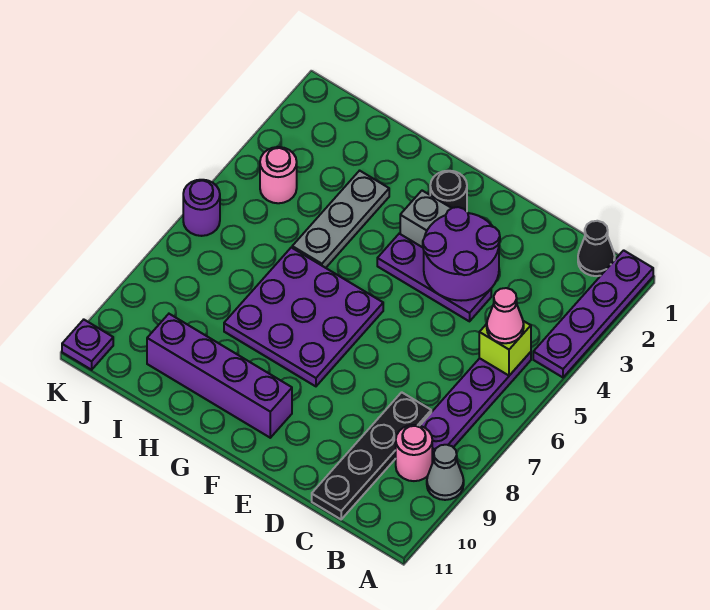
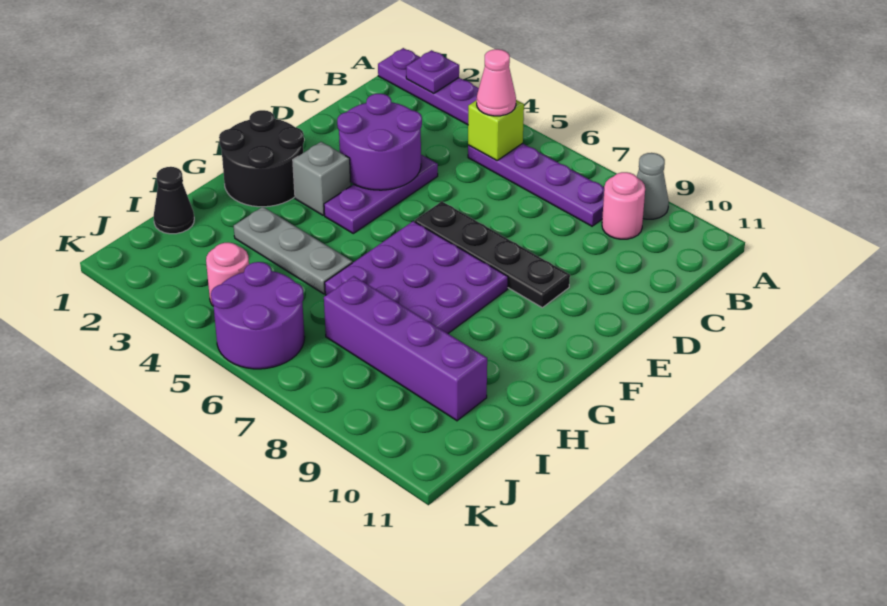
black 1x1 cone [578,221,615,276] -> black 1x1 cone moved to [154,167,194,234]
black 1x4 plate [312,392,431,519] -> black 1x4 plate moved to [415,202,570,308]
black 1x1 round brick [430,171,467,211] -> black 2x2 round brick [219,110,304,207]
purple 1x4 brick [147,314,292,438] -> purple 1x4 brick turned to [324,276,487,421]
purple 1x1 round brick [183,180,220,236] -> purple 2x2 round brick [211,262,305,369]
purple 1x1 plate [62,320,113,370] -> purple 1x1 plate moved to [406,50,459,94]

